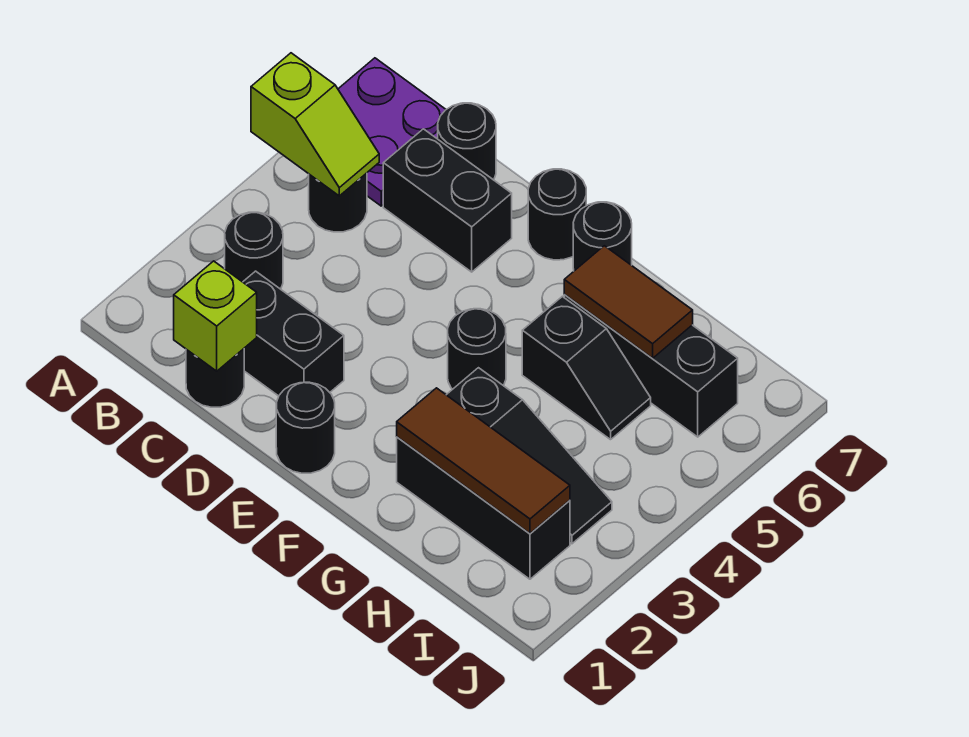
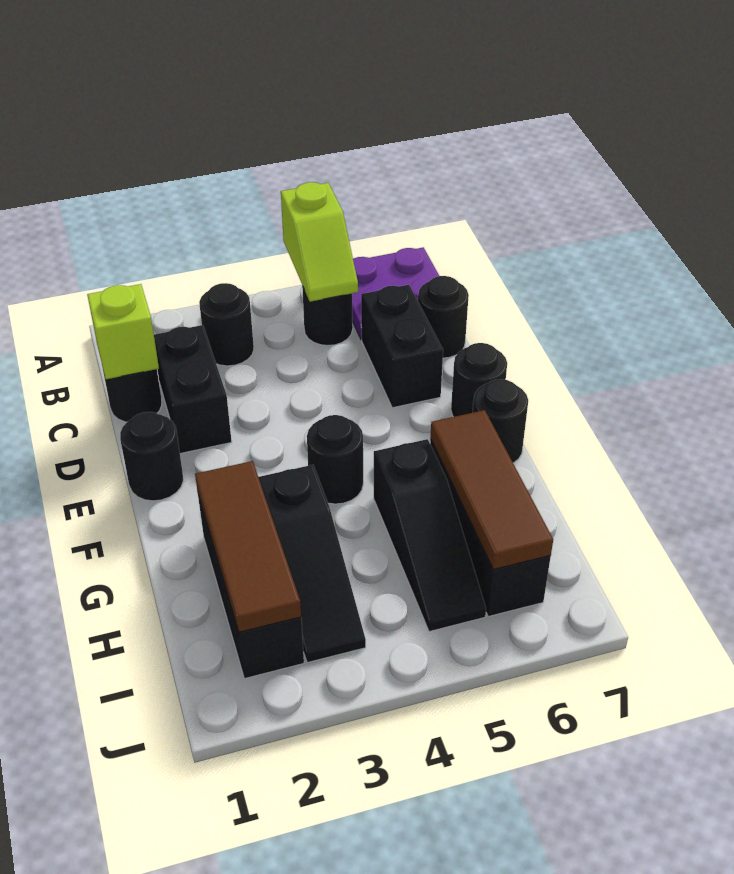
black 1x2 slope [522,296,651,440] -> black 1x3 slope [374,439,486,632]
brown 1x2 tile [564,246,693,358] -> brown 1x3 tile [430,410,553,569]

